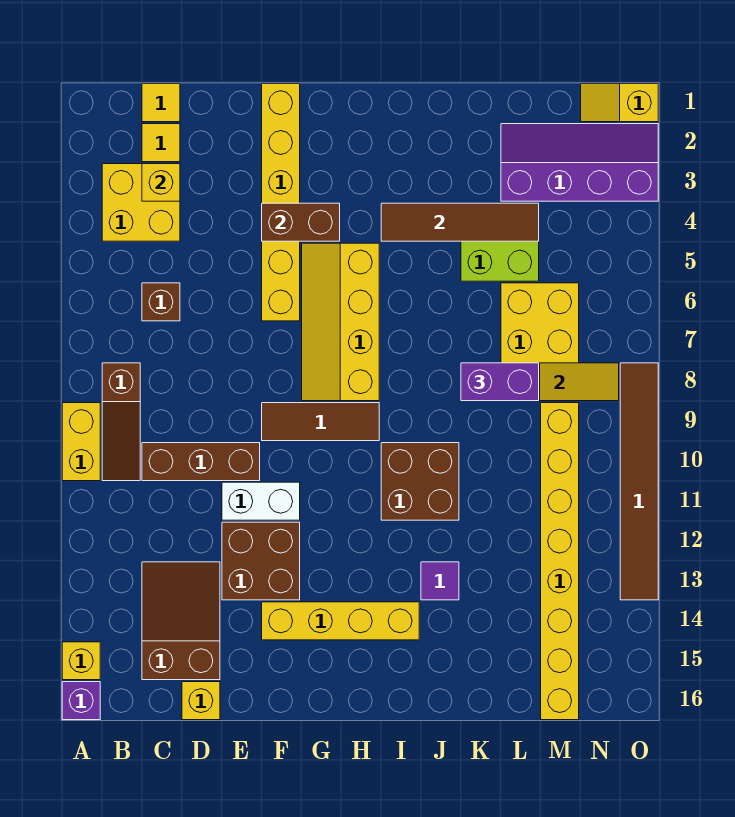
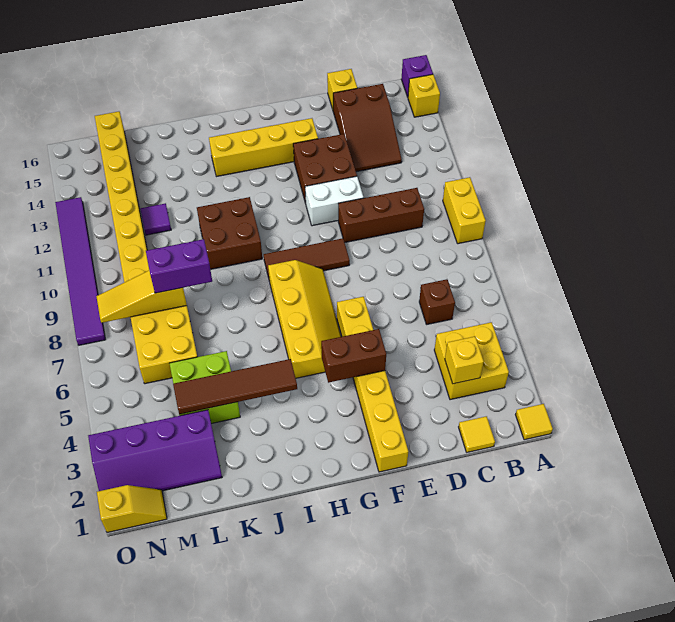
brown 1x3 slope [102,363,140,481] -> none
yellow 1x1 tile [142,124,180,162] -> yellow 1x1 tile moved to [515,404,553,440]
purple 1x1 tile [421,562,459,600] -> purple 1x1 tile moved to [140,203,171,235]
brown 1x6 tile [620,363,658,600] -> purple 1x6 tile [55,197,105,345]

